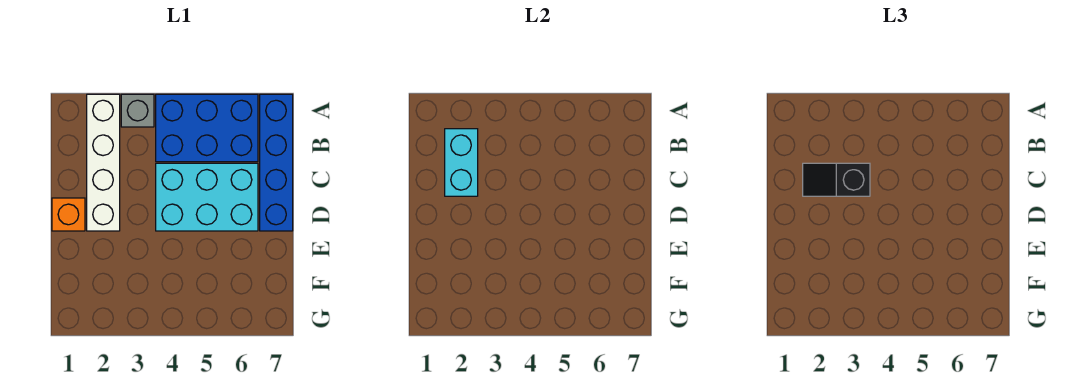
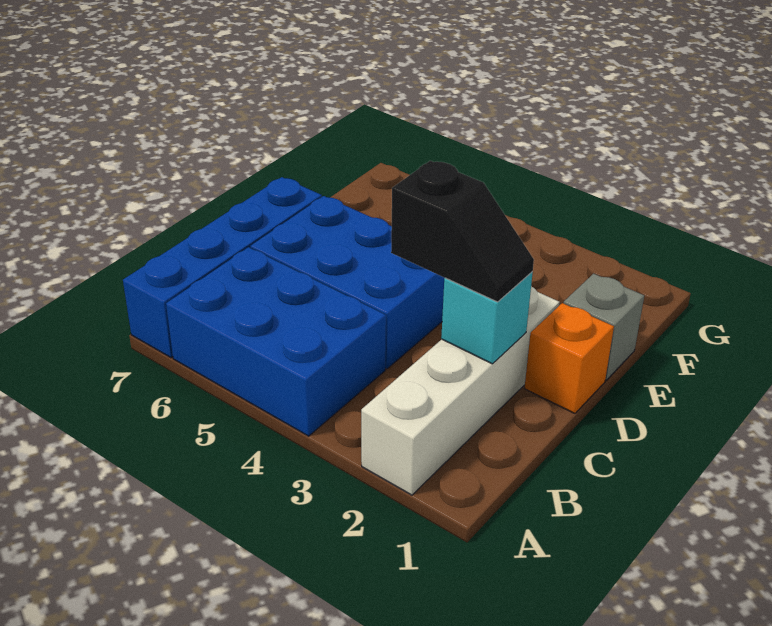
grey 1x1 brick [121,94,154,127] -> grey 1x1 brick moved to [563,274,644,380]
cyan 1x2 brick [445,129,478,196] -> cyan 1x1 brick [441,272,533,364]
cyan 2x3 brick [156,163,258,231] -> blue 2x3 brick [250,196,444,369]

